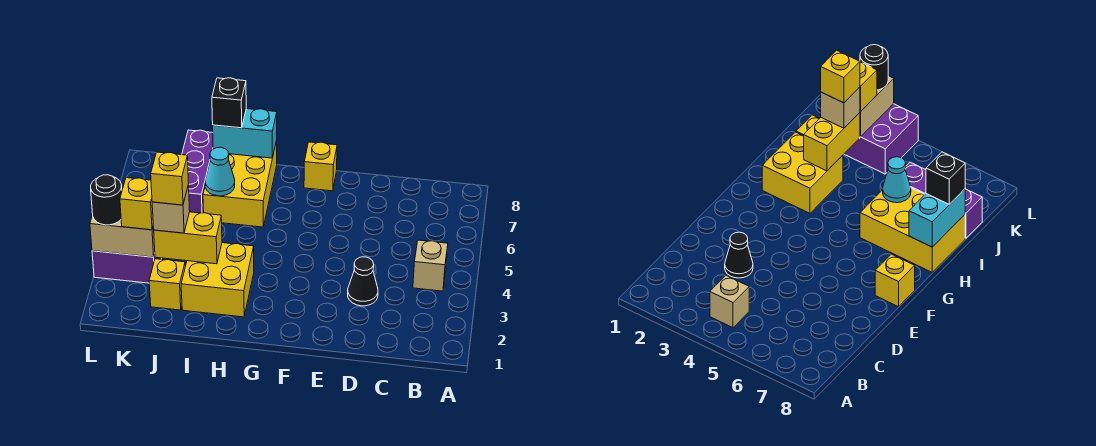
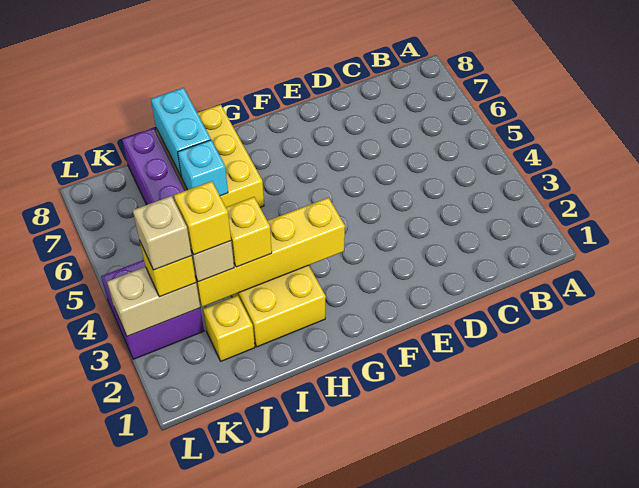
tan 1x1 brick [413,240,448,291] -> tan 1x1 brick moved to [133,196,192,270]
black 1x1 cone [348,257,378,306] -> none
yellow 1x1 brick [304,142,337,191] -> yellow 1x1 brick moved to [226,197,272,267]
cyan 1x2 brick [213,109,277,158] -> cyan 1x2 brick turned to [151,88,211,177]
yellow 1x2 brick [154,212,222,264] -> yellow 1x4 brick [195,198,345,307]
cyan 1x1 cone [205,147,235,196] -> cyan 1x1 brick [178,140,228,196]
black 1x1 brick [212,78,246,128] -> none
black 1x1 round brick [91,175,122,225] -> none

